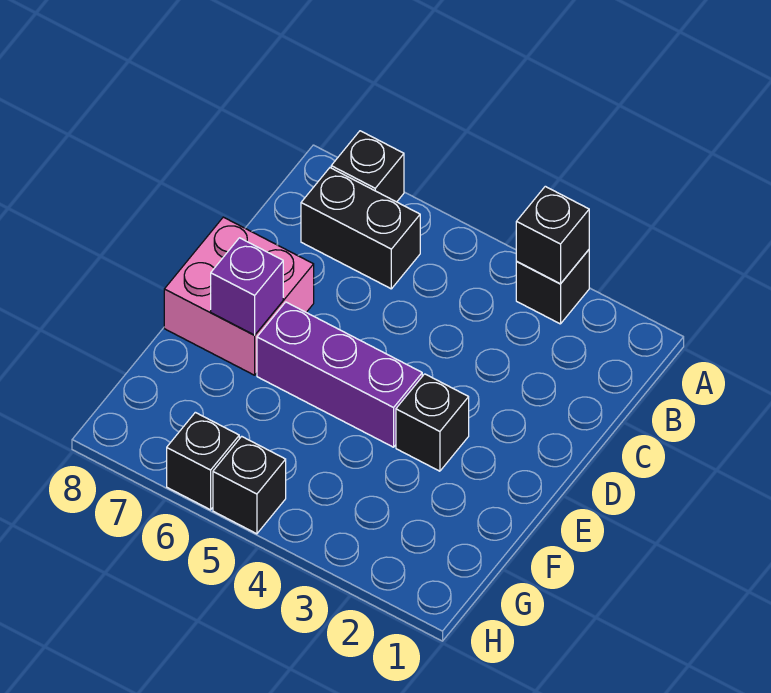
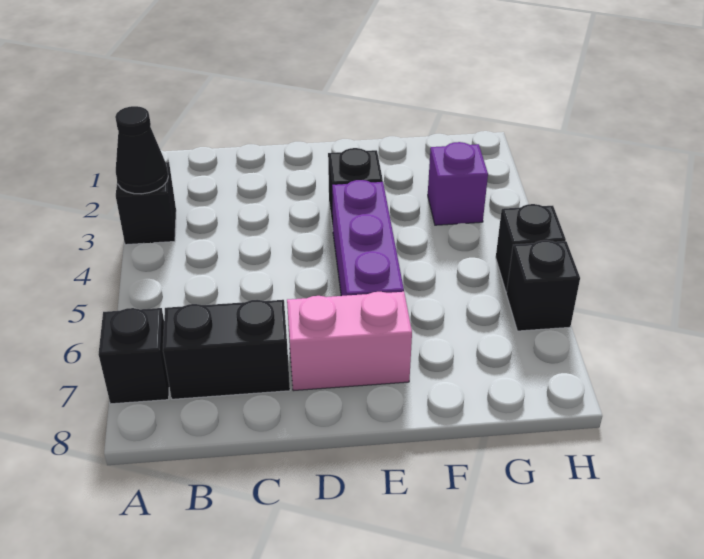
black 1x1 brick [516,186,589,284] -> black 1x1 cone [115,106,168,194]
black 1x2 brick [301,168,420,289] -> black 1x2 brick turned to [163,300,290,399]
pink 2x2 brick [164,217,314,375] -> pink 1x2 brick [287,292,412,391]
purple 1x1 brick [211,238,283,335] -> purple 1x1 brick moved to [428,142,488,225]

